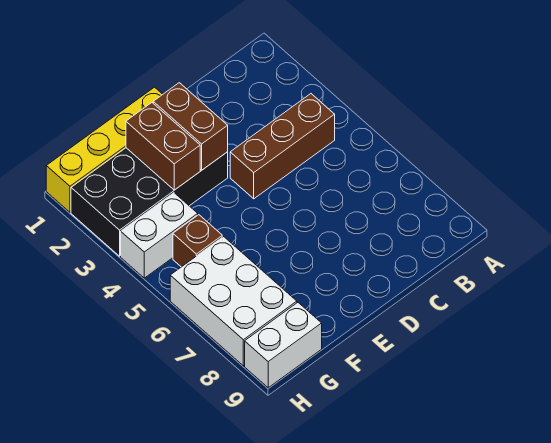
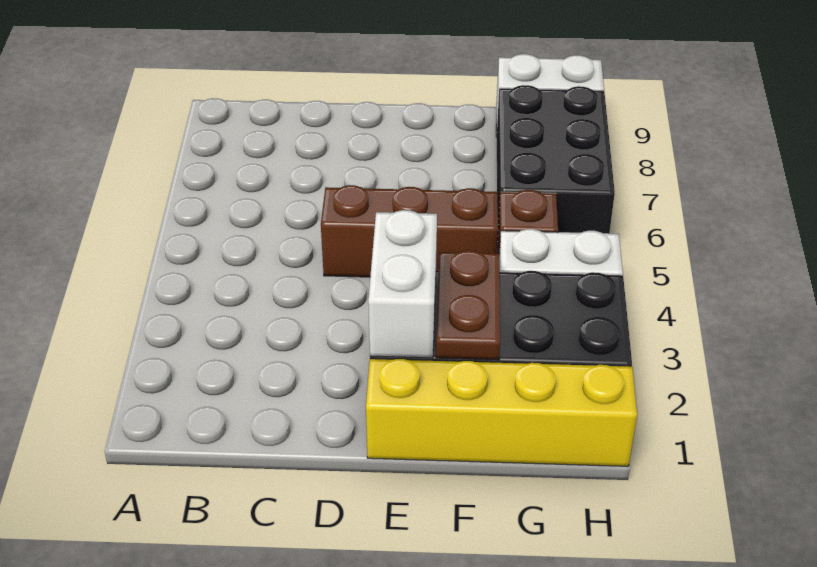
brown 1x3 brick [230,94,335,199] -> brown 1x3 brick moved to [321,185,498,277]
brown 1x2 brick [153,83,228,170] -> white 1x2 brick [368,210,437,358]
brown 1x2 brick [126,103,200,190] -> brown 1x2 plate [436,250,500,360]
white 2x3 brick [170,237,297,366] -> black 2x3 brick [497,85,615,241]

